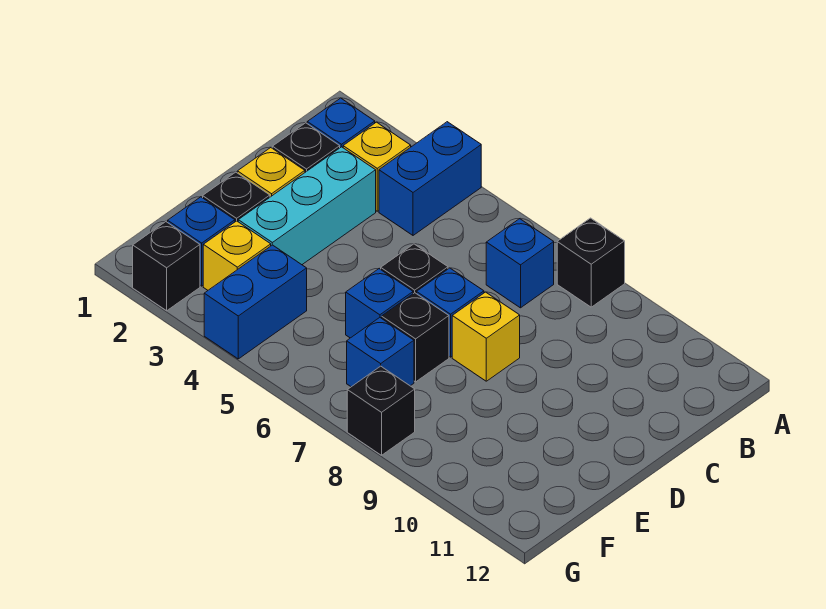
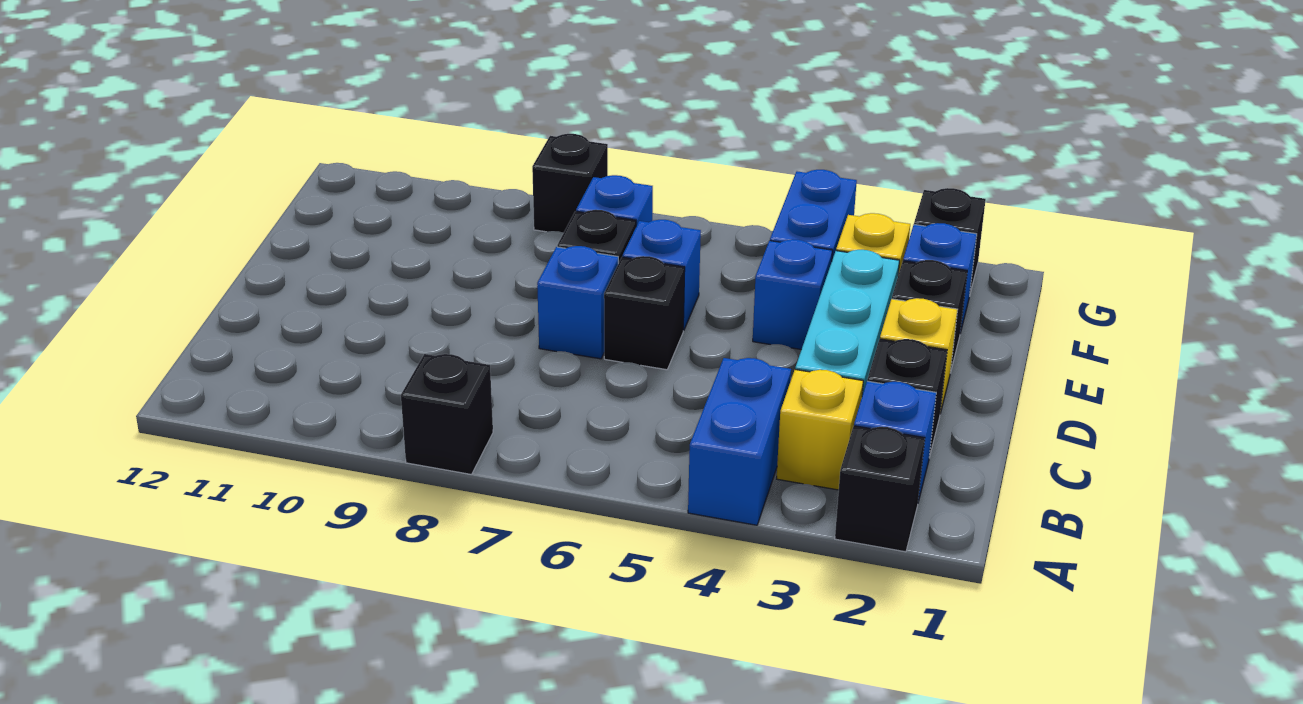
none -> black 1x1 brick [835,426,925,552]
blue 1x1 brick [486,219,554,308] -> blue 1x1 brick moved to [753,239,832,349]
yellow 1x1 brick [452,292,520,381] -> none

